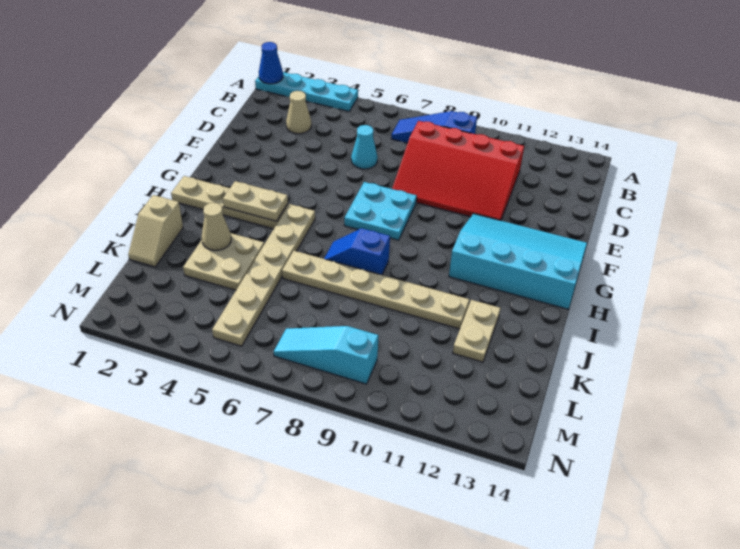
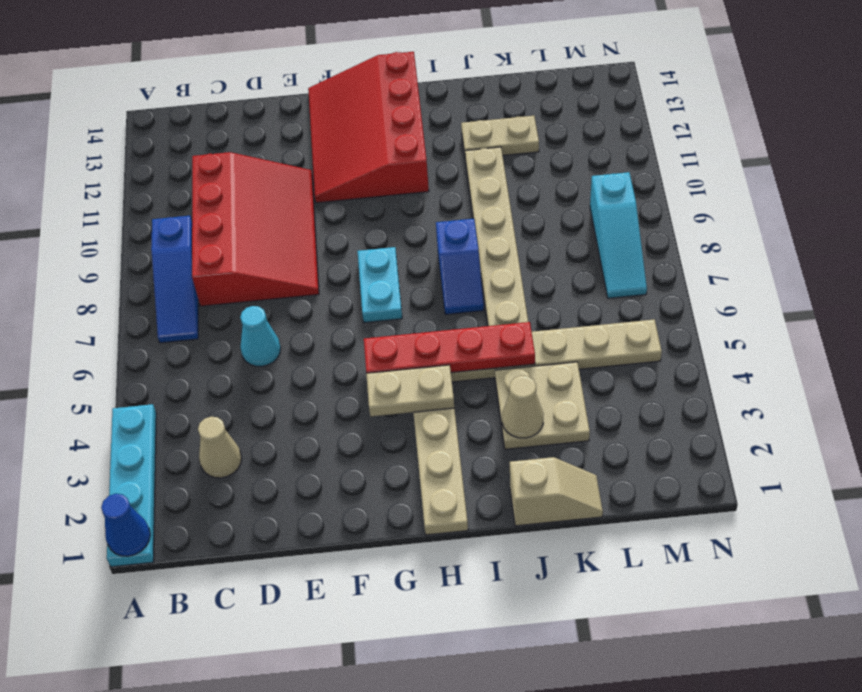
cyan 2x2 plate [344,182,417,240] -> cyan 1x2 plate [358,247,402,323]
cyan 3x4 slope [449,214,587,309] -> red 3x4 slope [308,52,429,203]
none -> red 1x4 plate [364,322,535,373]
tan 1x2 plate [223,181,288,221] -> tan 1x2 plate turned to [366,365,454,416]

